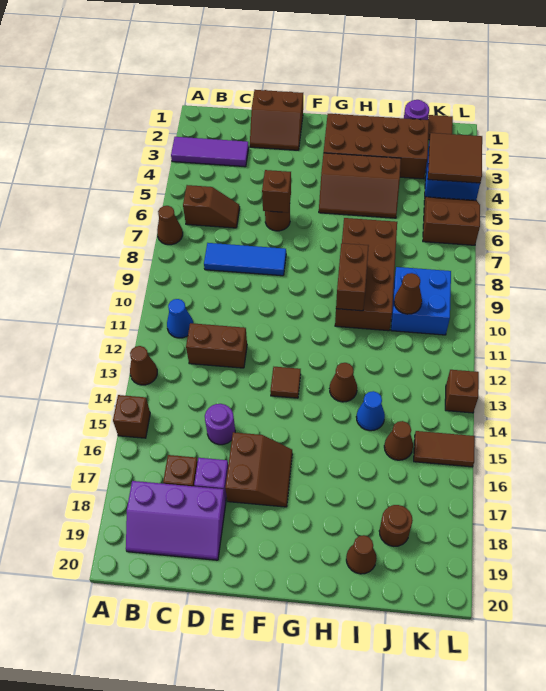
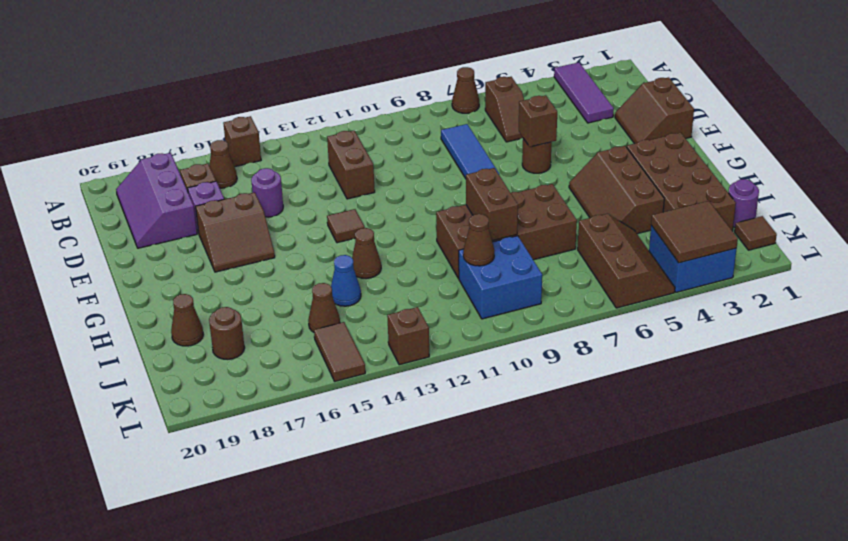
brown 1x1 cone [130,346,157,385] -> brown 1x1 cone moved to [209,140,237,188]
blue 1x1 cone [167,299,193,338] -> none
brown 1x2 brick [336,243,369,311] -> brown 1x2 brick turned to [466,168,518,241]
brown 2x2 slope [423,197,480,245] -> brown 2x3 slope [578,214,675,308]

